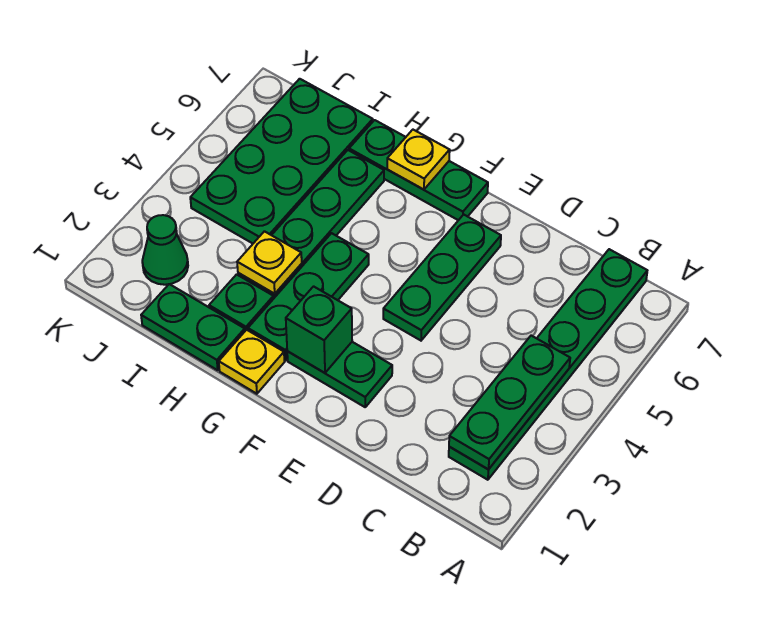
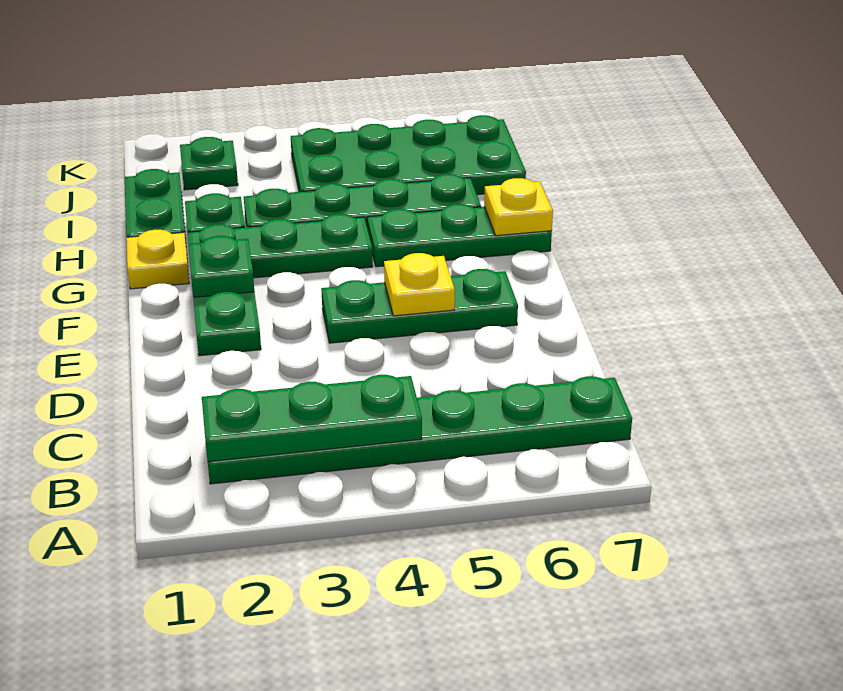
green 1x1 brick [286,286,352,373] -> green 1x1 plate [188,236,254,297]
green 1x3 plate [349,120,488,220] -> green 1x3 plate turned to [367,204,552,267]
yellow 1x1 plate [237,231,302,294] -> yellow 1x1 plate moved to [384,253,455,316]
green 1x1 cone [142,215,188,285] -> green 1x1 plate [180,137,238,190]

